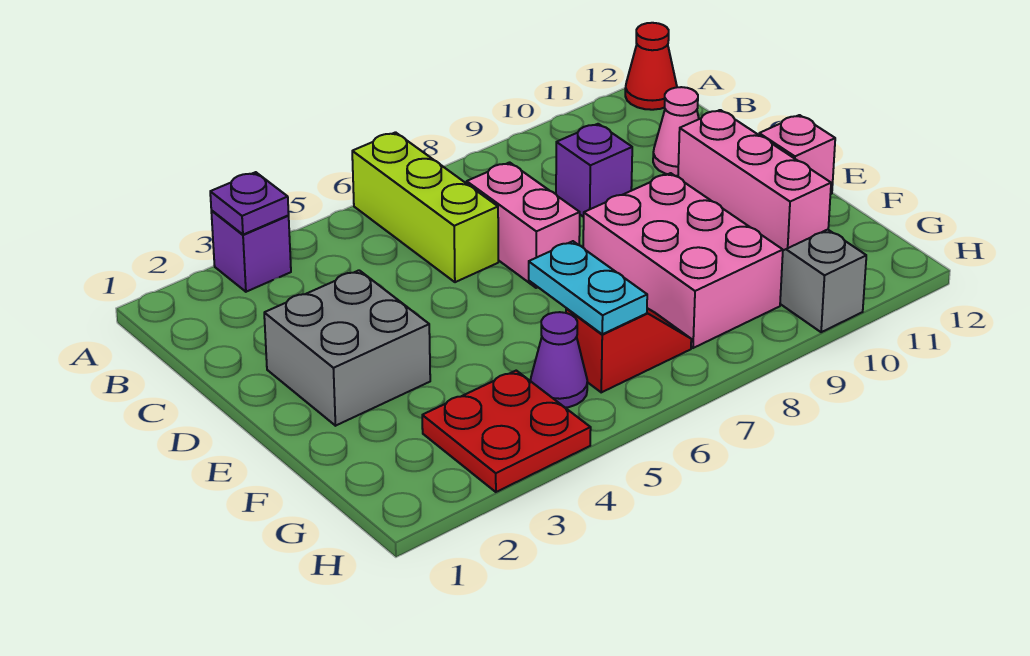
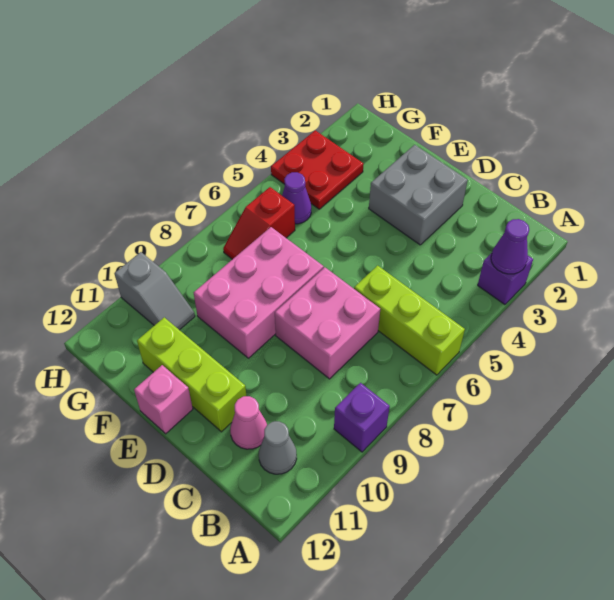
purple 1x1 plate [210,172,289,235] -> purple 1x1 cone [491,219,529,274]
red 1x1 cone [625,23,677,110] -> none
none -> grey 1x1 cone [259,421,297,474]
pink 1x2 brick [467,162,580,288] -> pink 2x2 brick [275,268,380,379]
purple 1x1 brick [556,124,632,217] -> purple 1x1 brick moved to [334,383,390,452]
pink 1x3 brick [678,110,831,250] -> lime 1x3 brick [137,317,246,432]
pink 2x3 brick [583,173,783,348] -> pink 2x3 brick turned to [194,227,324,358]
cyan 1x2 plate [529,241,647,334] -> none

